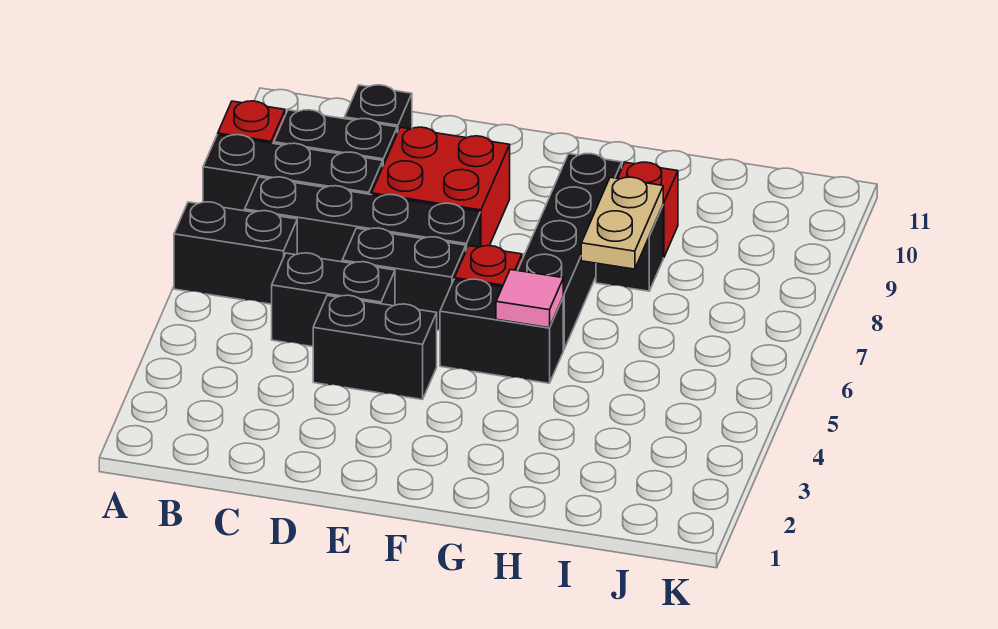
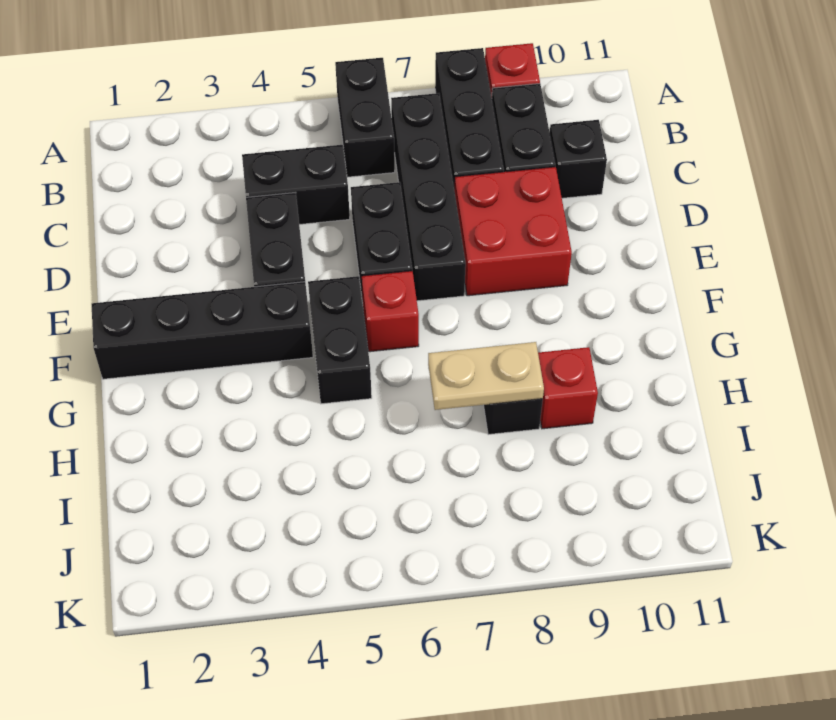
black 1x2 brick [272,253,395,347] -> black 1x2 brick turned to [242,145,350,225]
pink 1x1 tile [496,270,563,328] -> none
black 1x4 brick [518,153,622,350] -> black 1x4 brick moved to [92,282,313,379]

